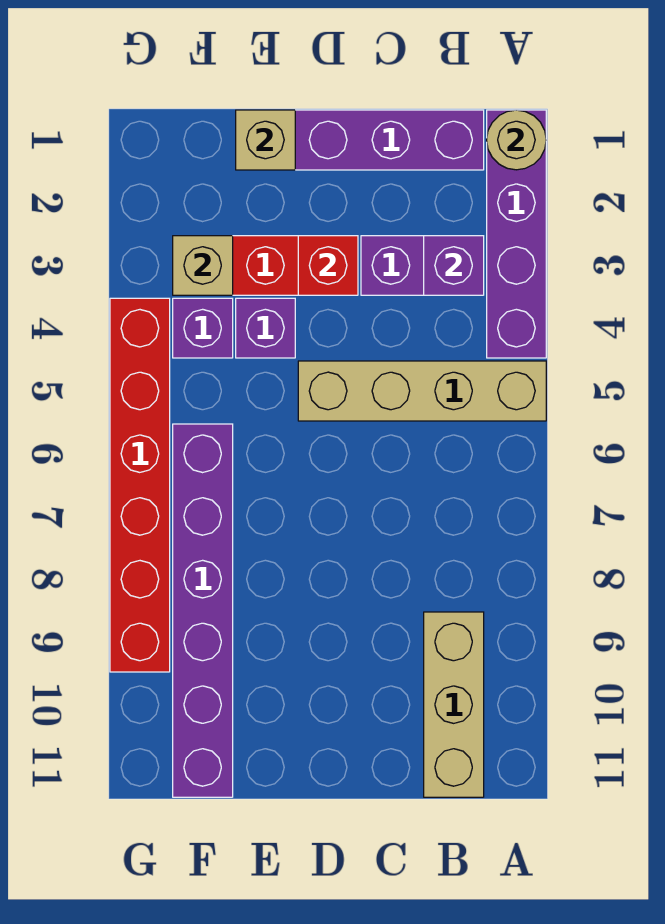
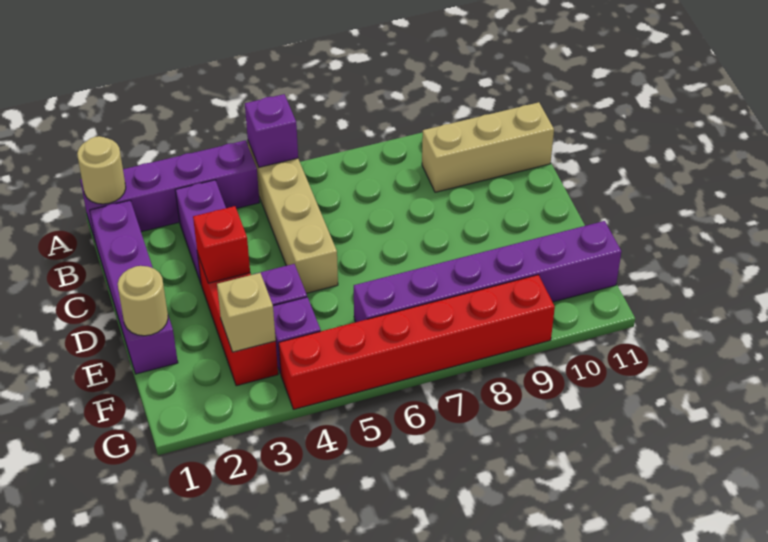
purple 1x1 brick [424,236,484,295] -> purple 1x1 brick moved to [245,94,298,167]
tan 1x1 brick [236,110,295,170] -> tan 1x1 round brick [118,266,168,336]

